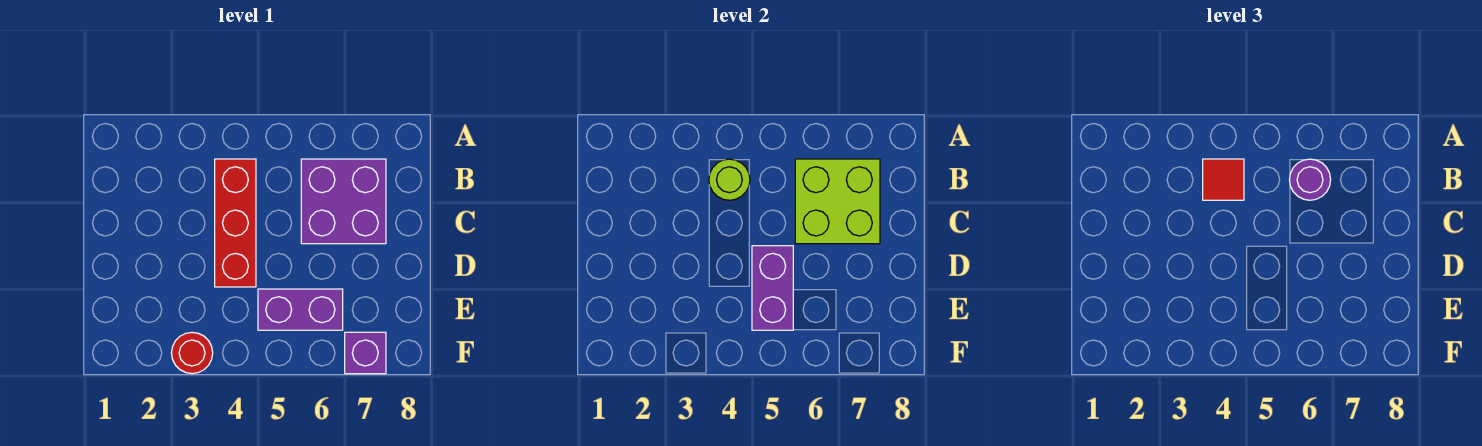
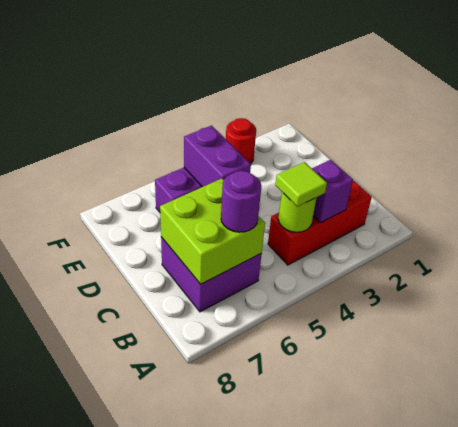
red 1x3 brick [215,159,256,287] -> red 1x3 brick turned to [268,181,372,265]
red 1x1 tile [1203,159,1244,200] -> lime 1x1 tile [275,162,327,207]
purple 1x1 brick [345,332,386,374] -> purple 1x1 brick moved to [312,160,353,223]

